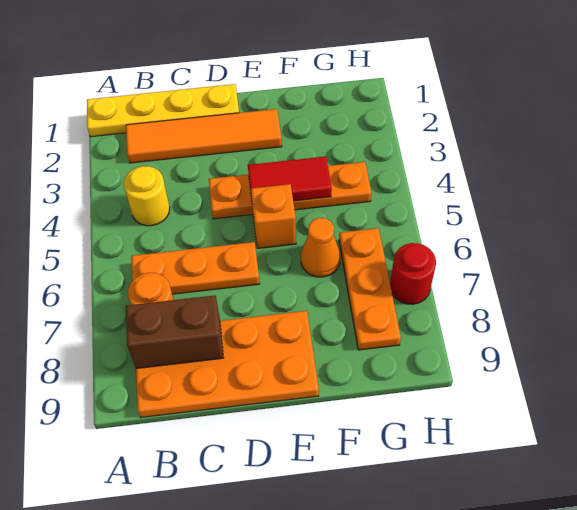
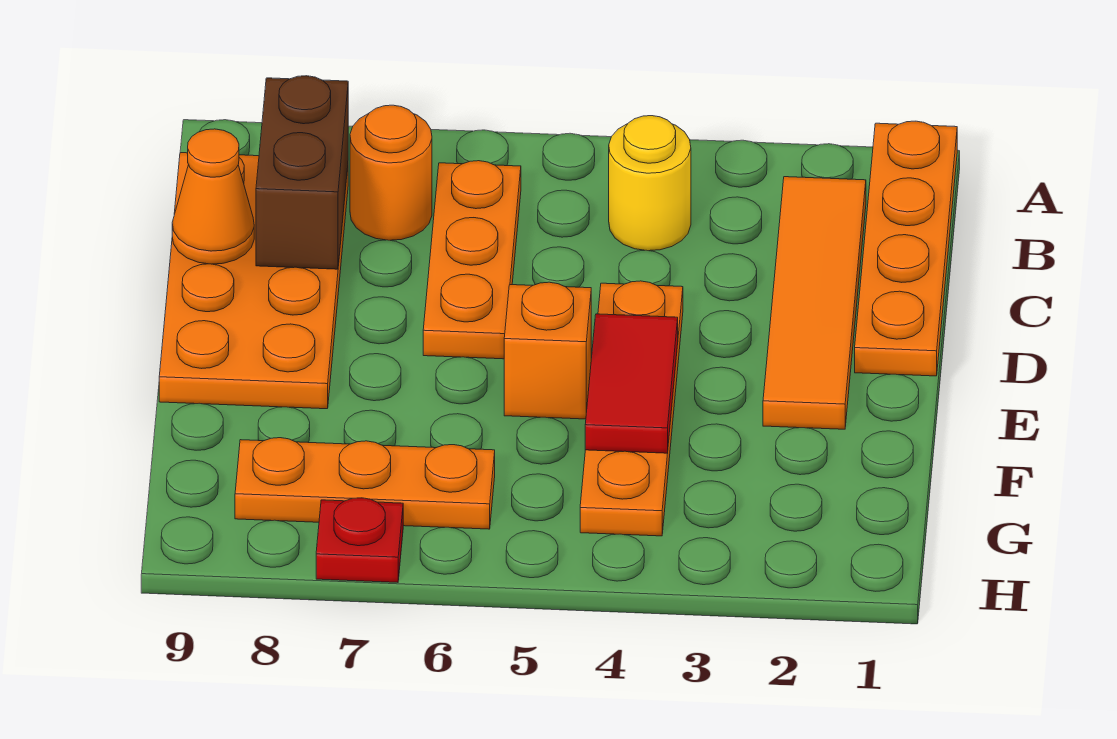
yellow 1x4 plate [87,84,239,137] -> orange 1x4 plate [855,121,957,376]
orange 1x1 cone [301,218,340,277] -> orange 1x1 cone moved to [172,129,254,264]
red 1x1 round brick [390,243,436,304] -> red 1x1 plate [316,498,403,582]

